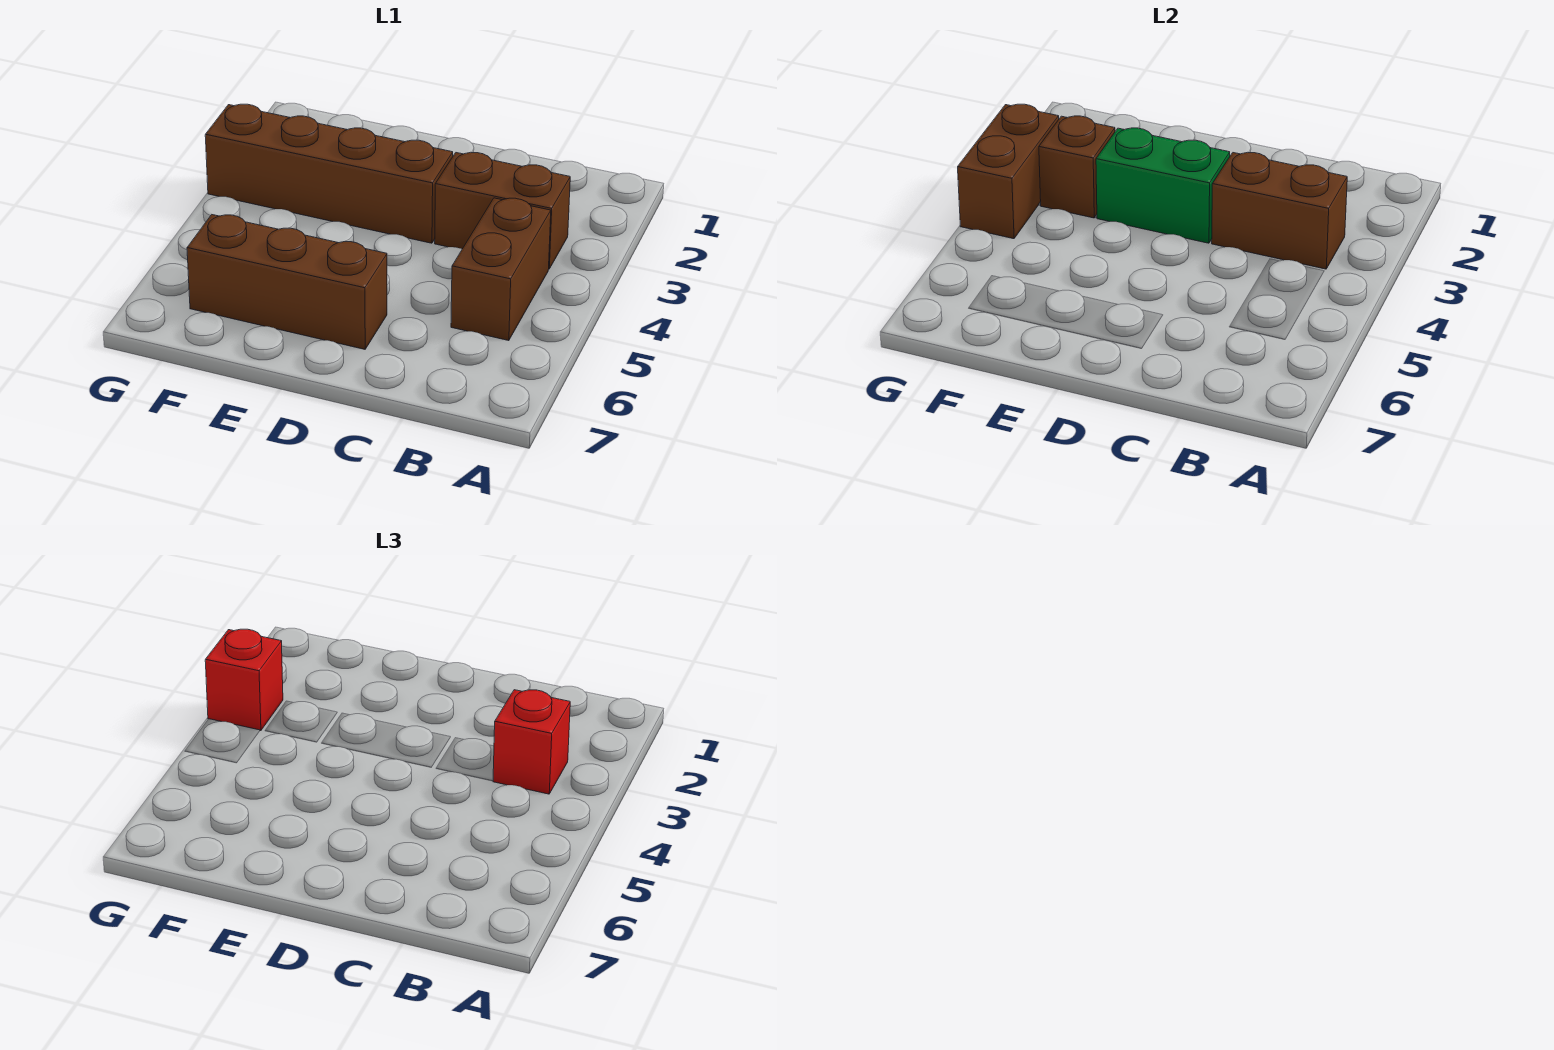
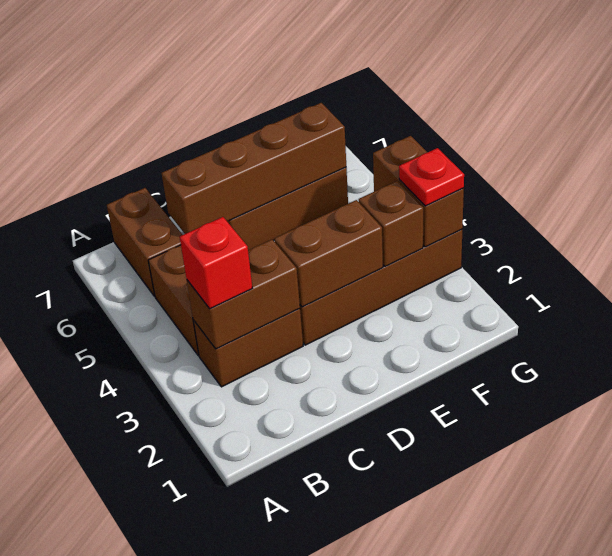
none -> brown 1x2 brick [107,188,182,296]
none -> brown 1x4 brick [162,103,346,234]
green 1x2 brick [1096,128,1230,243] -> brown 1x2 brick [274,200,383,307]
red 1x1 brick [205,629,283,731] -> red 1x1 plate [399,148,464,206]

